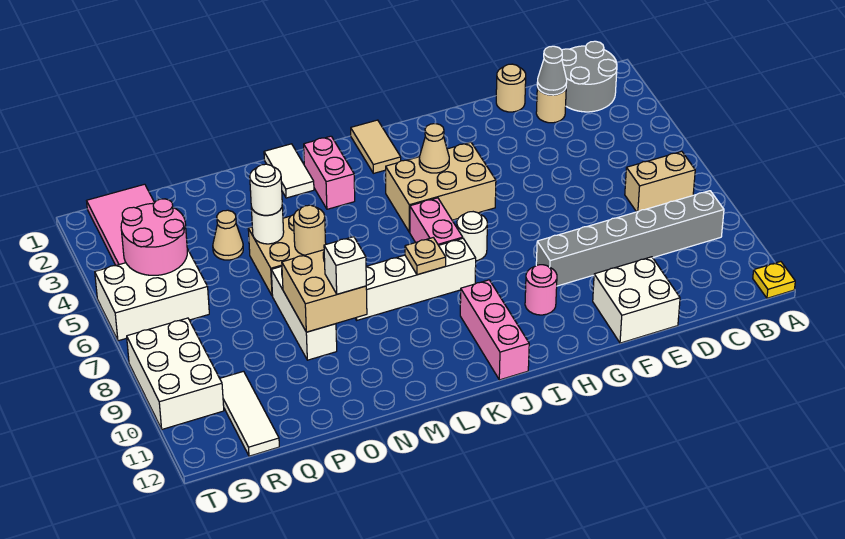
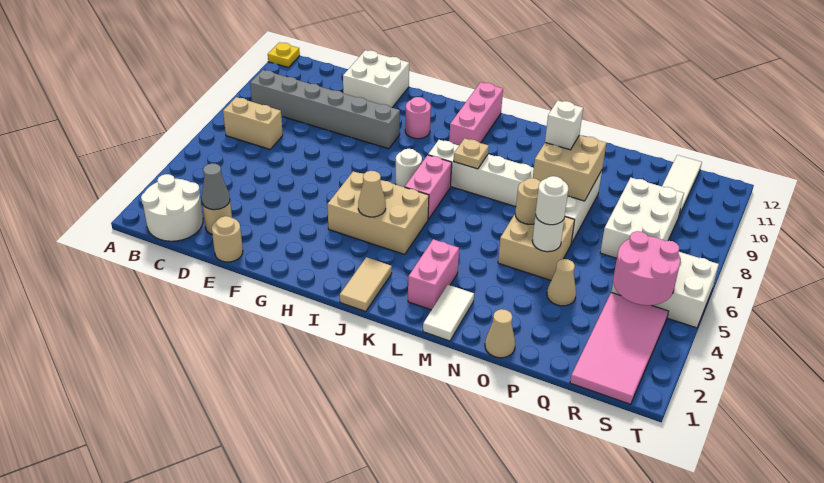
grey 2x2 round brick [562,41,617,112] -> white 2x2 round brick [141,174,203,241]
none -> tan 1x1 cone [485,309,515,358]
white 2x3 brick [127,318,224,429] -> white 2x3 brick moved to [600,178,684,258]

